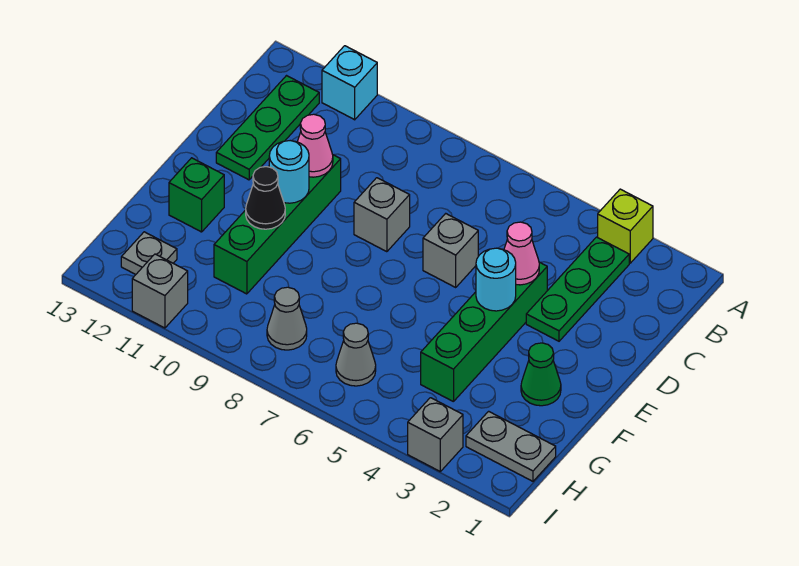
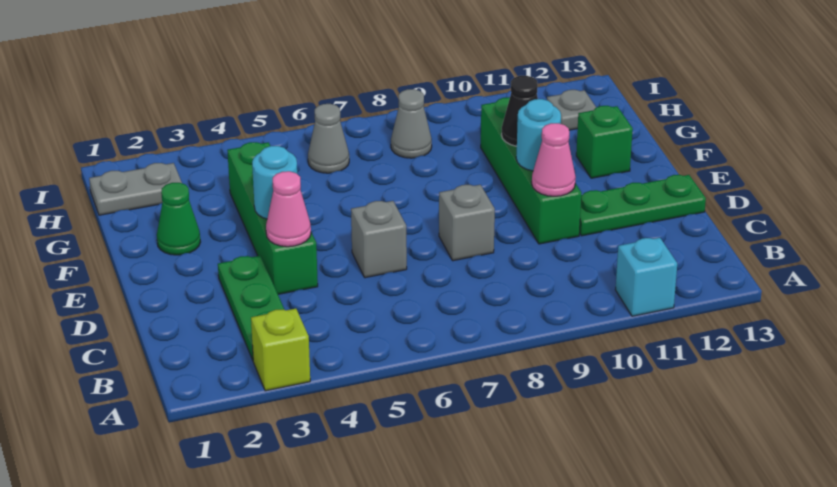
green 1x3 plate [216,76,319,180] -> green 1x3 plate turned to [580,175,706,236]
grey 1x1 brick [408,398,463,471] -> none
grey 1x1 brick [132,254,188,328] -> none

